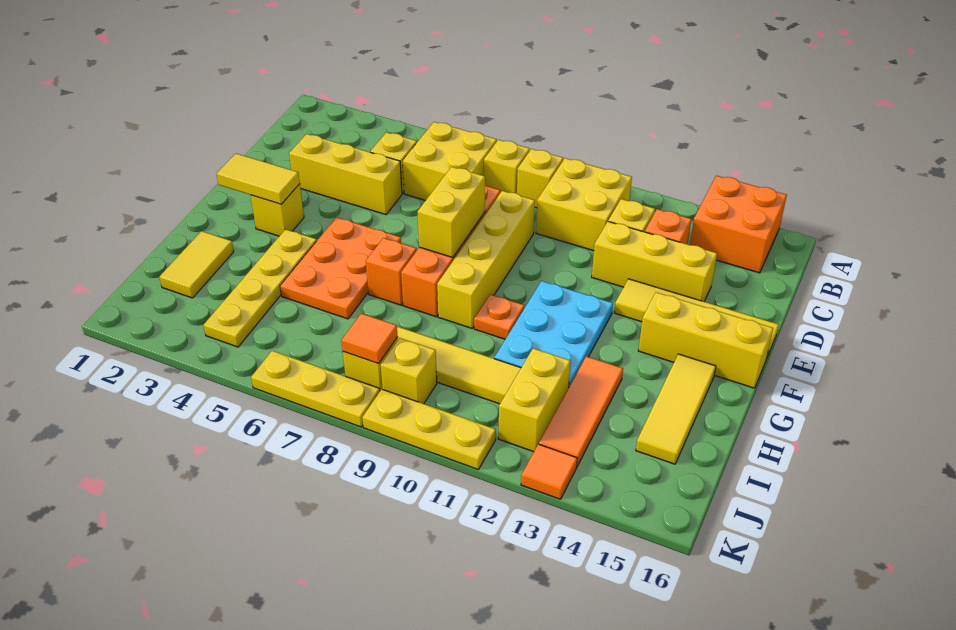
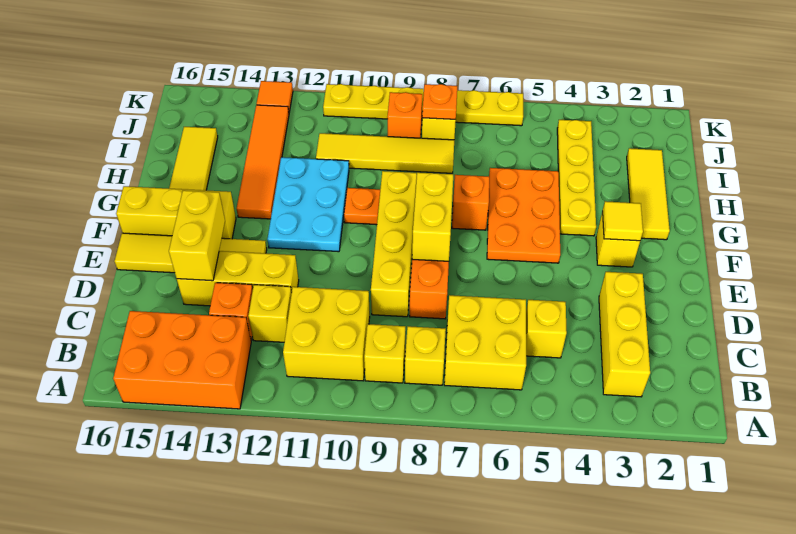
orange 2x2 brick [690,176,787,273] -> orange 2x3 brick [113,311,251,409]
yellow 1x3 brick [289,134,402,215] -> yellow 1x3 brick turned to [599,272,650,397]
yellow 1x2 tile [217,154,300,204] -> yellow 1x1 tile [603,201,643,241]
yellow 1x2 tile [159,231,234,298] -> yellow 1x3 tile [627,148,670,240]
orange 1x3 tile [539,356,623,466] -> orange 1x4 tile [237,105,289,219]
yellow 1x2 brick [498,348,571,452] -> yellow 1x2 brick moved to [169,190,225,281]
orange 1x1 tile [342,313,398,364] -> orange 1x1 plate [422,84,457,119]
yellow 1x1 brick [381,338,437,404] -> orange 1x1 brick [387,92,422,138]

